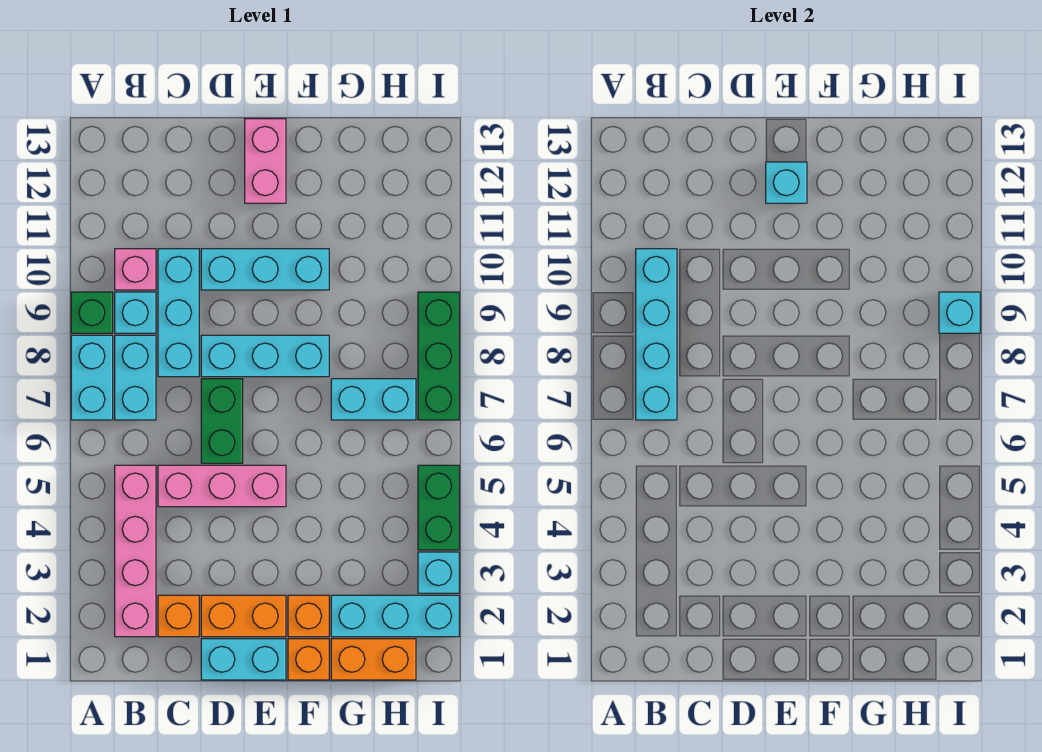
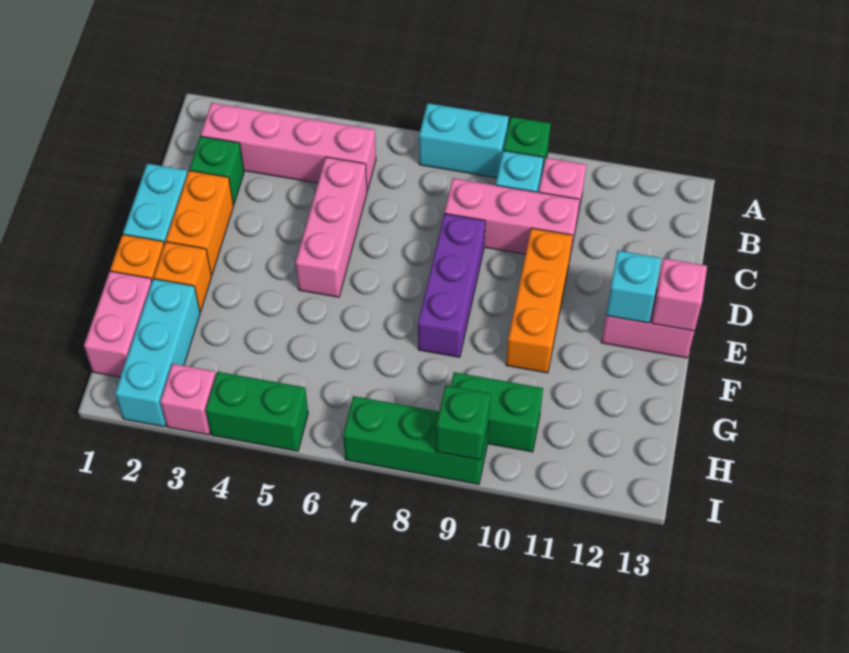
cyan 1x2 brick [115,335,156,420] -> none
cyan 1x4 brick [636,249,677,420] -> none
orange 1x1 brick [158,595,199,637] -> green 1x1 brick [189,136,244,205]
cyan 1x3 brick [158,249,199,377] -> pink 1x3 brick [445,178,580,255]
green 1x2 brick [201,379,243,463] -> green 1x2 brick moved to [451,372,543,452]
cyan 1x3 brick [201,335,329,377] -> purple 1x3 brick [418,214,485,357]
cyan 1x3 brick [201,249,329,290] -> orange 1x3 brick [506,228,573,373]
none -> pink 1x1 brick [651,258,707,331]
orange 1x2 brick [331,639,416,680] -> pink 1x2 brick [84,271,152,377]
cyan 1x2 brick [331,379,416,420] -> none
cyan 1x1 brick [418,552,459,593] -> pink 1x1 brick [160,364,216,435]
cyan 1x1 brick [939,292,980,333] -> green 1x1 brick [436,386,491,460]

